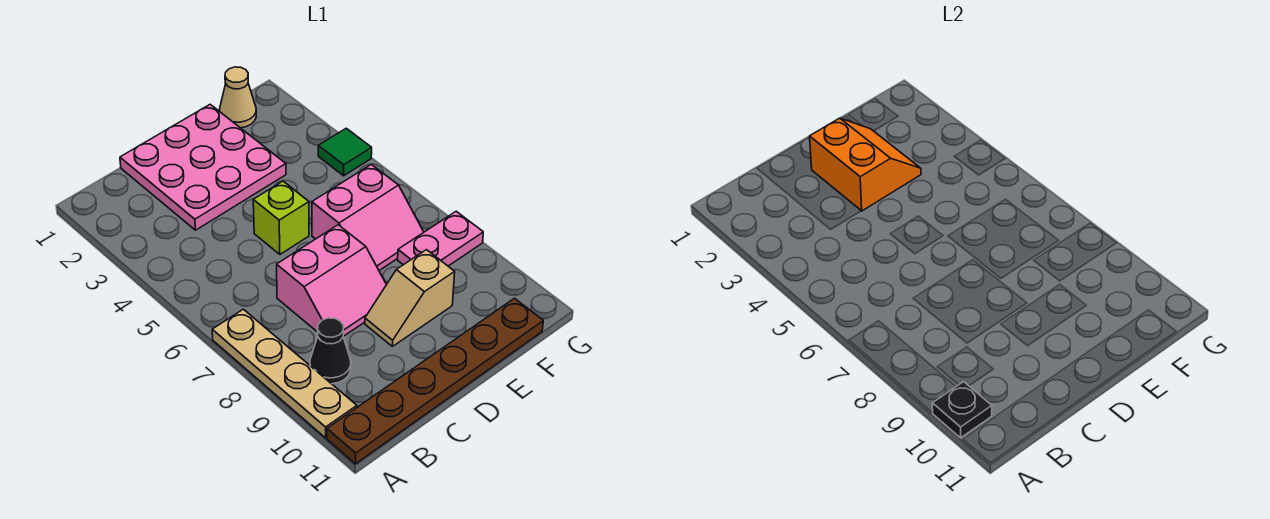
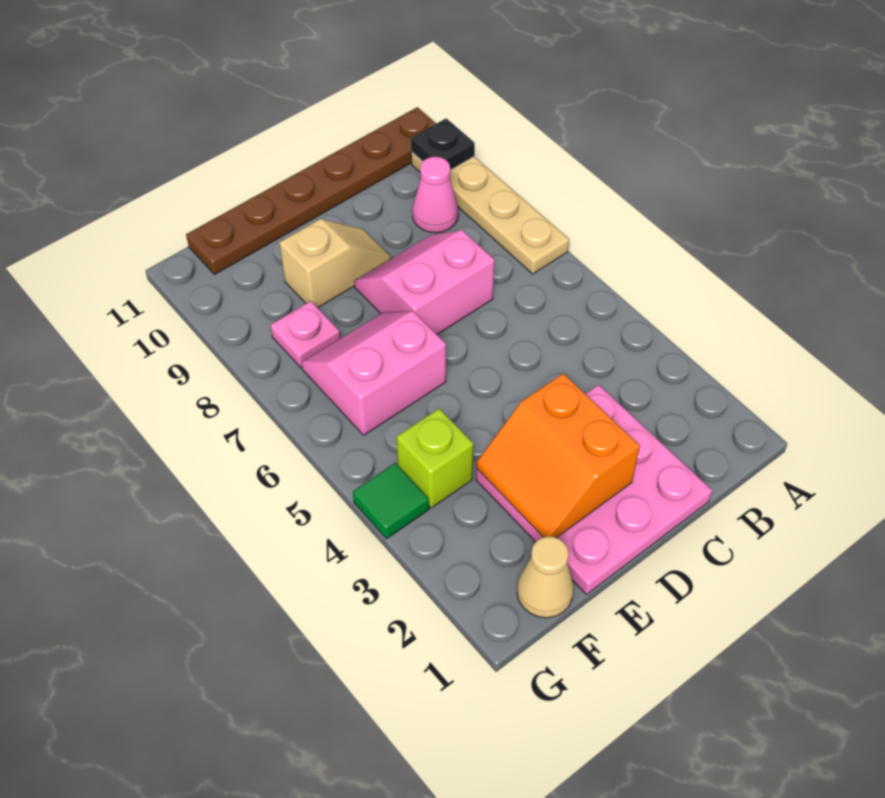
black 1x1 cone [310,318,351,384] -> pink 1x1 cone [412,157,458,233]
lime 1x1 brick [253,181,309,254] -> lime 1x1 brick moved to [397,409,473,508]
pink 1x2 plate [398,211,483,266] -> pink 1x1 plate [270,301,340,368]

